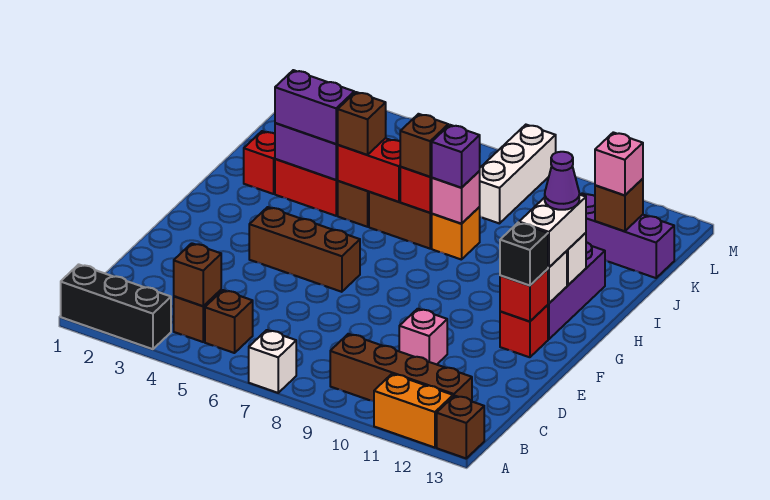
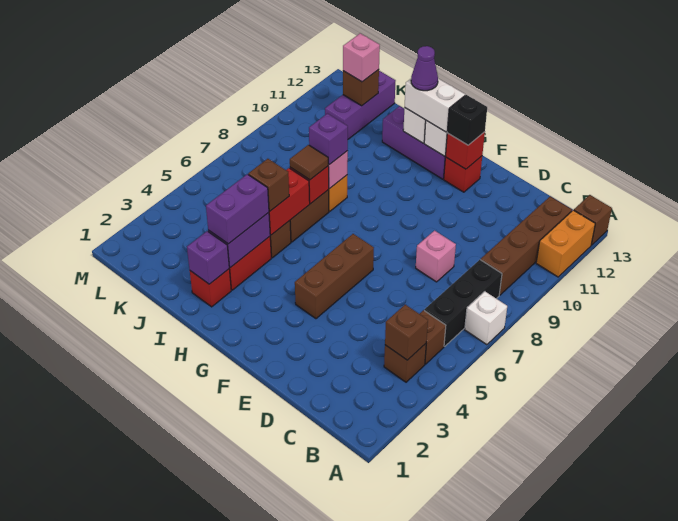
black 1x3 brick [61,264,171,349] -> black 1x3 brick moved to [424,260,502,346]
pink 1x1 brick [399,309,447,365] -> pink 1x1 brick moved to [416,231,456,282]
none -> purple 1x1 brick [187,231,229,284]
brown 1x1 brick [400,114,448,177] -> brown 1x1 tile [290,145,328,180]
white 1x3 brick [480,125,556,224] -> none

